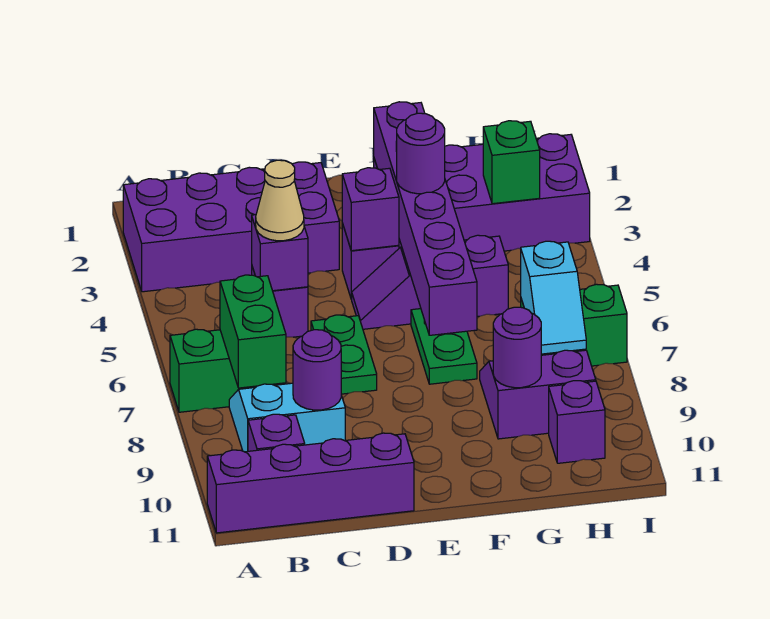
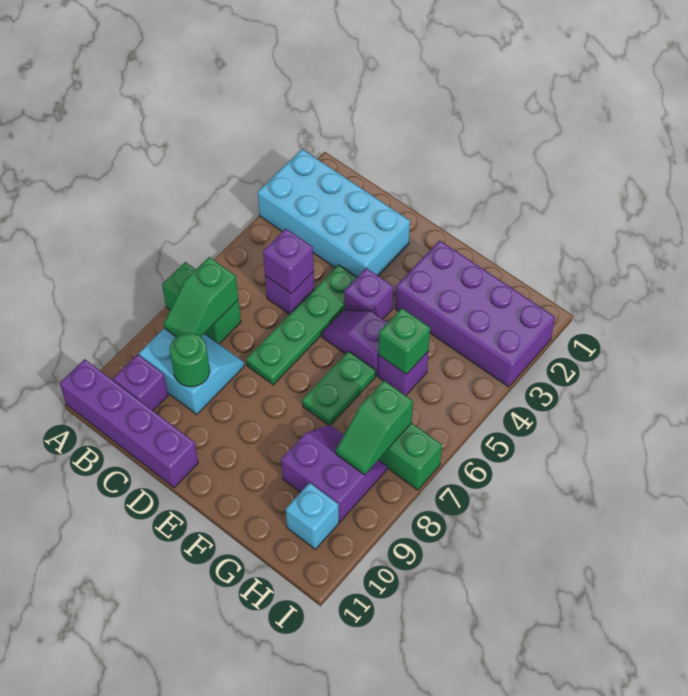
purple 2x4 brick [123,162,339,292] -> cyan 2x4 brick [258,149,410,277]
green 1x2 brick [220,275,286,388] -> green 1x2 slope [163,257,238,337]
tan 1x1 cone [256,160,304,241] -> none
purple 1x1 round brick [293,330,341,410] -> green 1x1 round brick [170,333,210,387]
green 1x2 plate [311,315,377,394] -> green 1x4 plate [246,265,357,385]
purple 1x1 brick [342,168,399,251] -> none
purple 1x6 brick [374,102,477,335] -> none
purple 1x1 round brick [397,113,445,194] -> none
purple 1x1 round brick [493,307,541,388] -> none
green 1x1 brick [483,121,540,204] -> green 1x1 brick moved to [379,308,430,374]
cyan 1x2 slope [521,241,586,354] -> green 1x2 slope [336,381,413,475]
purple 1x1 brick [549,381,605,463] -> cyan 1x1 brick [286,483,339,549]

